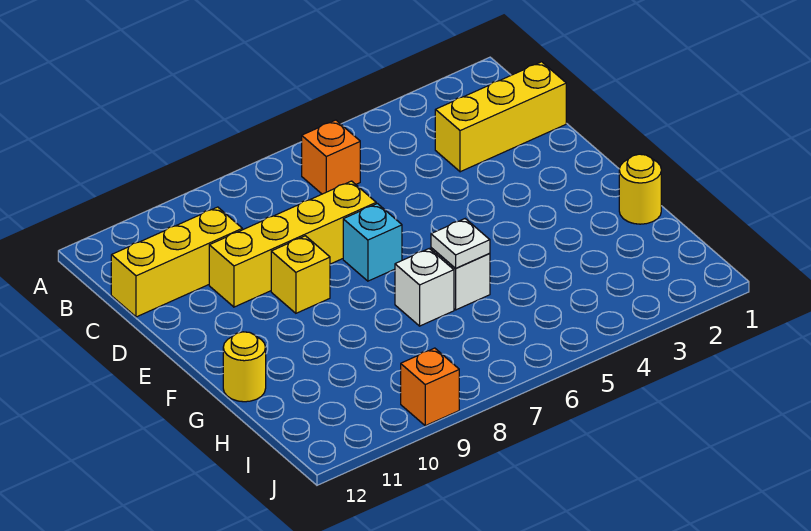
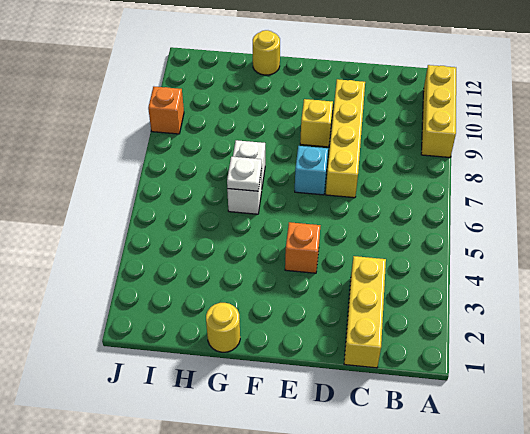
orange 1x1 brick [302,120,360,194] -> orange 1x1 brick moved to [285,222,320,273]
yellow 1x3 brick [111,207,242,317] -> yellow 1x3 brick moved to [421,65,456,158]

